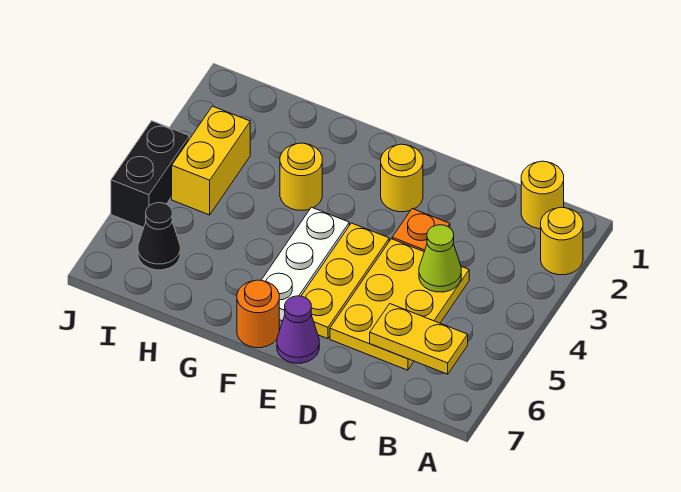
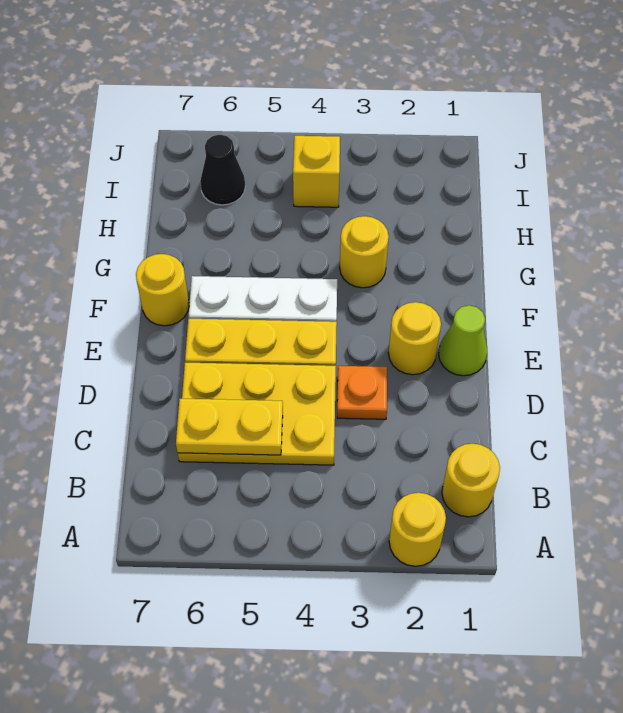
yellow 1x2 plate [370,304,468,374] -> yellow 1x2 plate turned to [176,399,283,455]
lime 1x1 cone [419,225,461,292] -> lime 1x1 cone moved to [439,305,487,376]
purple 1x1 cone [277,296,319,363] -> none
orange 1x1 round brick [237,280,279,348] -> yellow 1x1 round brick [136,254,189,326]
yellow 1x2 brick [172,106,250,215] -> yellow 1x1 brick [293,136,340,207]
black 1x2 brick [111,121,190,228] -> none

